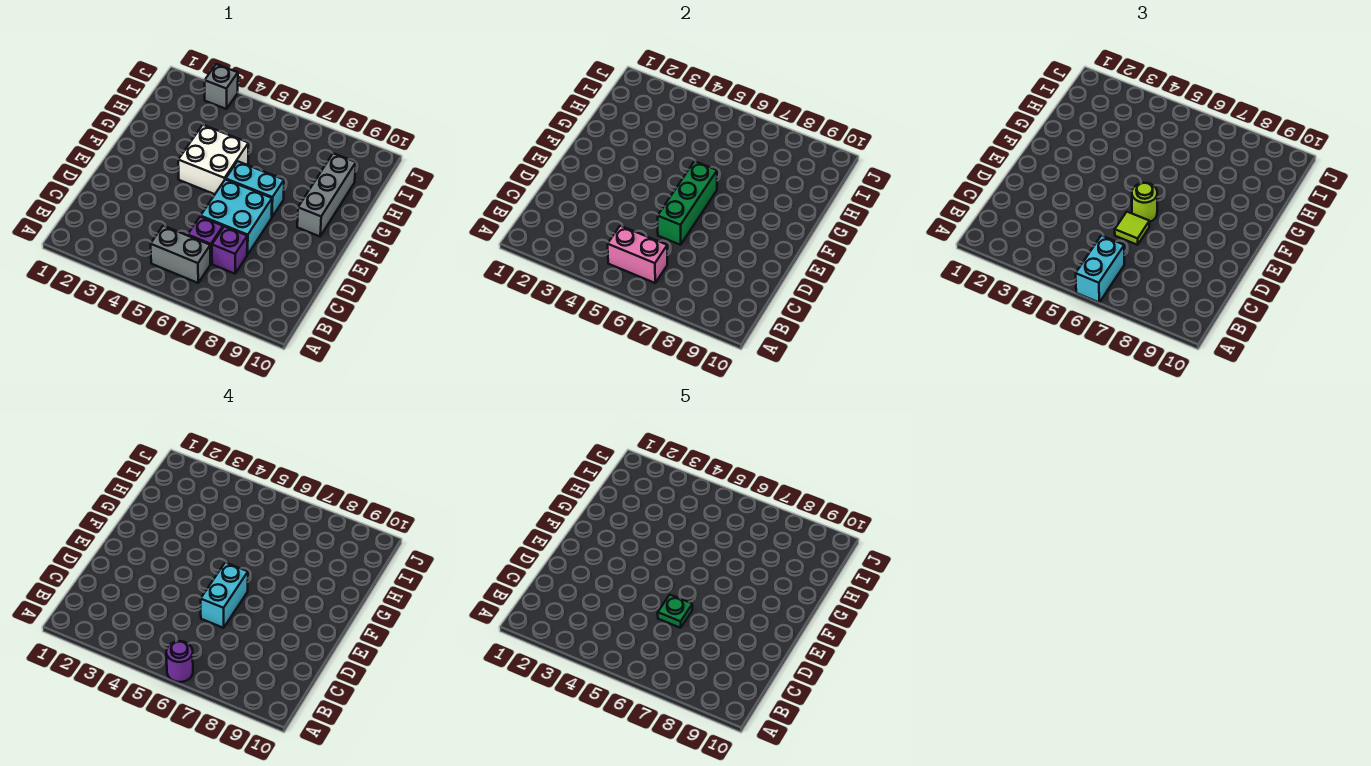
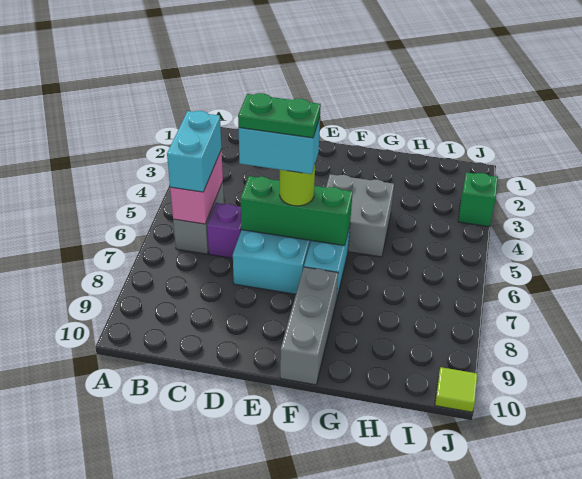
cyan 1x2 brick [1076,236,1124,302] -> cyan 1x2 brick turned to [167,111,222,192]
purple 1x1 round brick [166,641,193,682] -> none
purple 1x1 brick [212,226,247,274] -> none
lime 1x1 tile [1115,212,1149,245] -> lime 1x1 tile moved to [435,367,477,412]
green 1x1 plate [658,595,692,628] -> green 1x2 plate [238,93,321,138]
white 2x2 brick [178,125,249,194] -> grey 2x2 brick [326,174,394,257]
grey 1x3 brick [297,153,356,236] -> grey 1x3 brick turned to [280,267,338,385]
grey 1x1 brick [205,64,238,109] -> green 1x1 brick [458,172,498,227]

